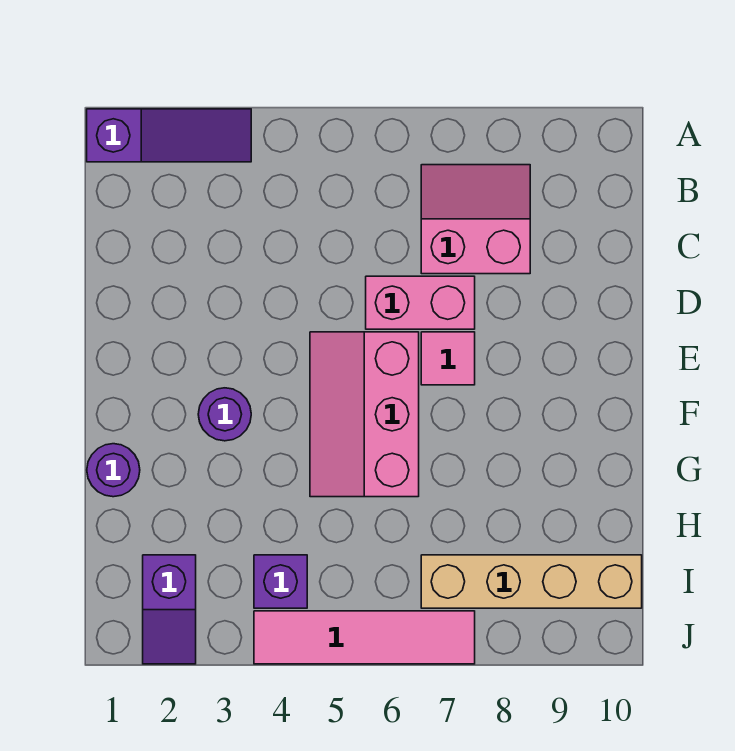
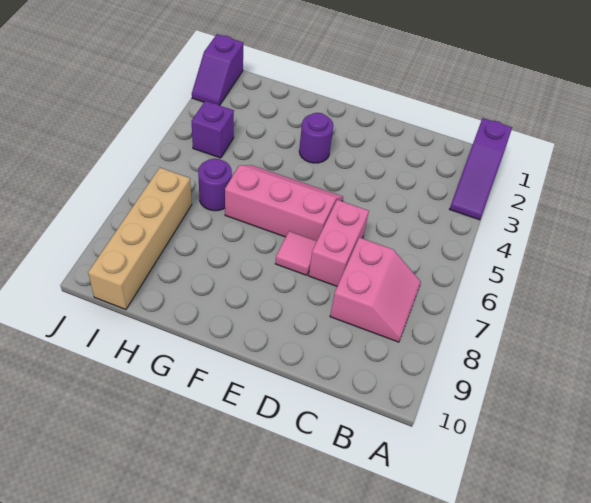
purple 1x1 round brick [87,444,140,497] -> purple 1x1 round brick moved to [198,159,232,211]
purple 1x2 slope [143,555,196,664] -> purple 1x2 slope turned to [192,34,243,106]
pink 1x4 tile [254,611,475,664] -> none

